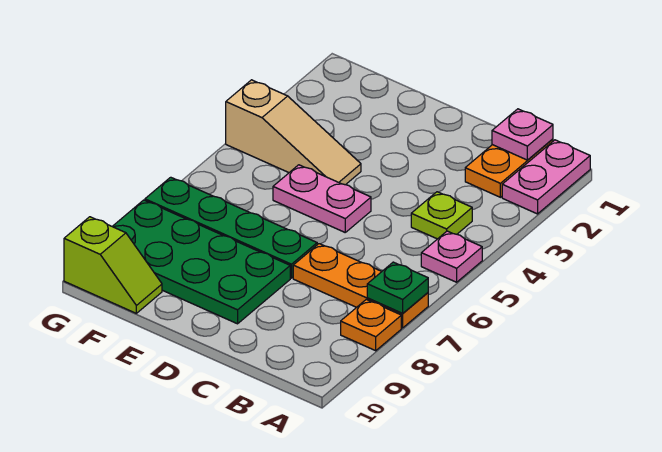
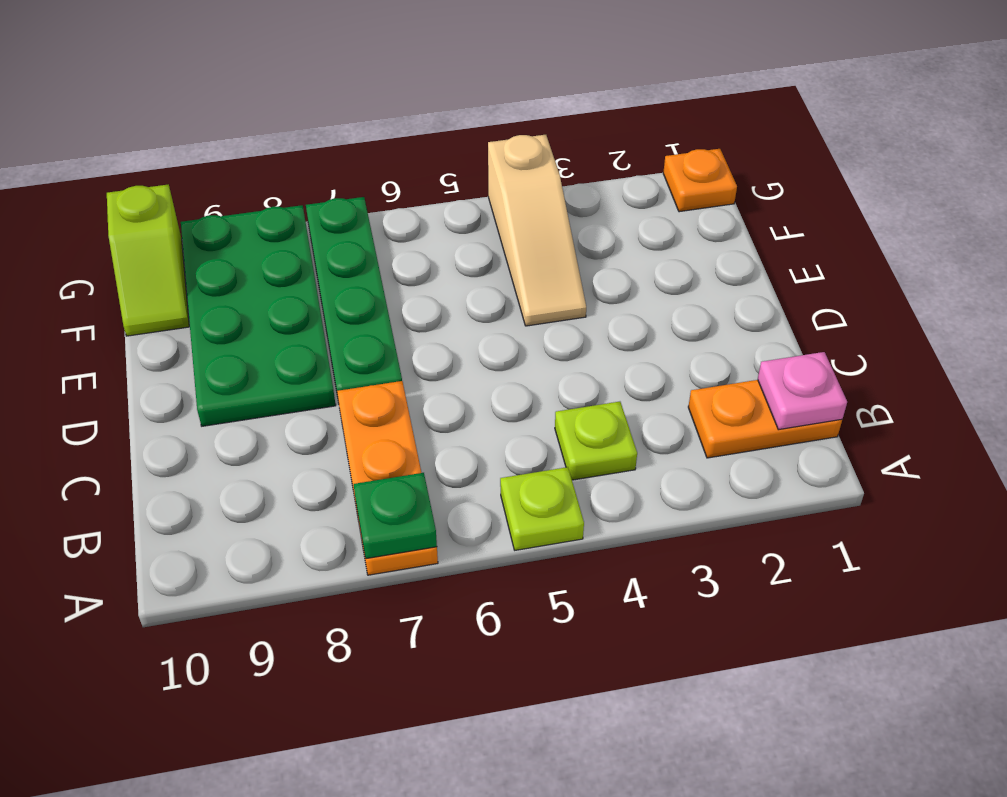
pink 1x2 plate [502,140,590,214] -> none
pink 1x1 plate [421,231,482,282] -> lime 1x1 plate [500,467,584,550]
orange 1x1 plate [341,300,401,351] -> orange 1x1 plate moved to [663,149,737,212]
pink 1x2 plate [273,165,371,232] -> none

